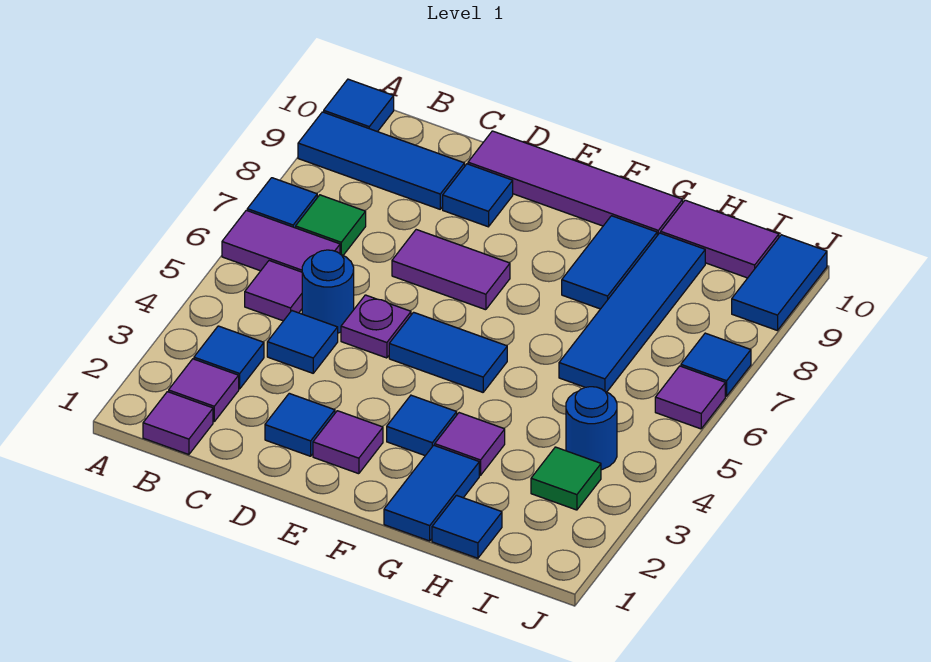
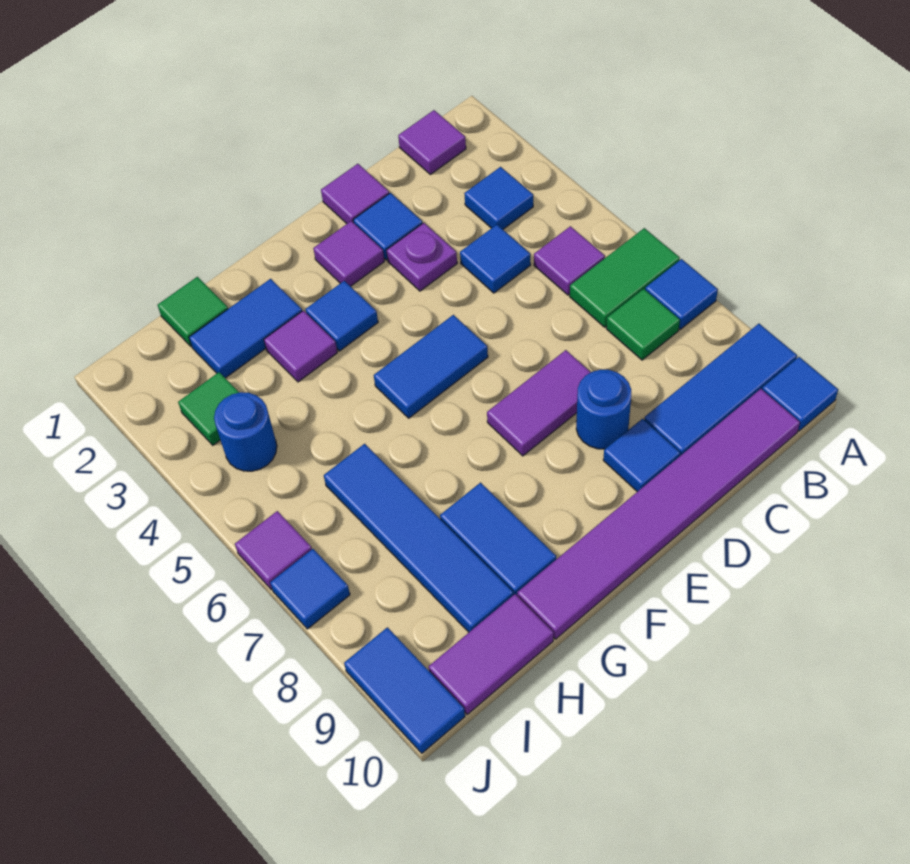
purple 1x2 tile [222,210,340,272] -> green 1x2 tile [570,228,680,327]
purple 1x1 tile [169,359,239,422] -> purple 1x1 tile moved to [321,164,389,224]
blue 1x1 round brick [302,250,354,333] -> blue 1x1 round brick moved to [576,370,631,449]
purple 1x1 plate [341,295,411,358] -> purple 1x1 plate moved to [386,223,457,291]
purple 1x4 tile [468,131,683,235] -> purple 1x6 tile [517,389,800,639]
blue 1x2 tile [384,445,479,541] -> blue 1x2 tile turned to [189,279,302,378]
blue 1x1 tile [432,495,502,558] -> green 1x1 tile [158,277,228,347]

